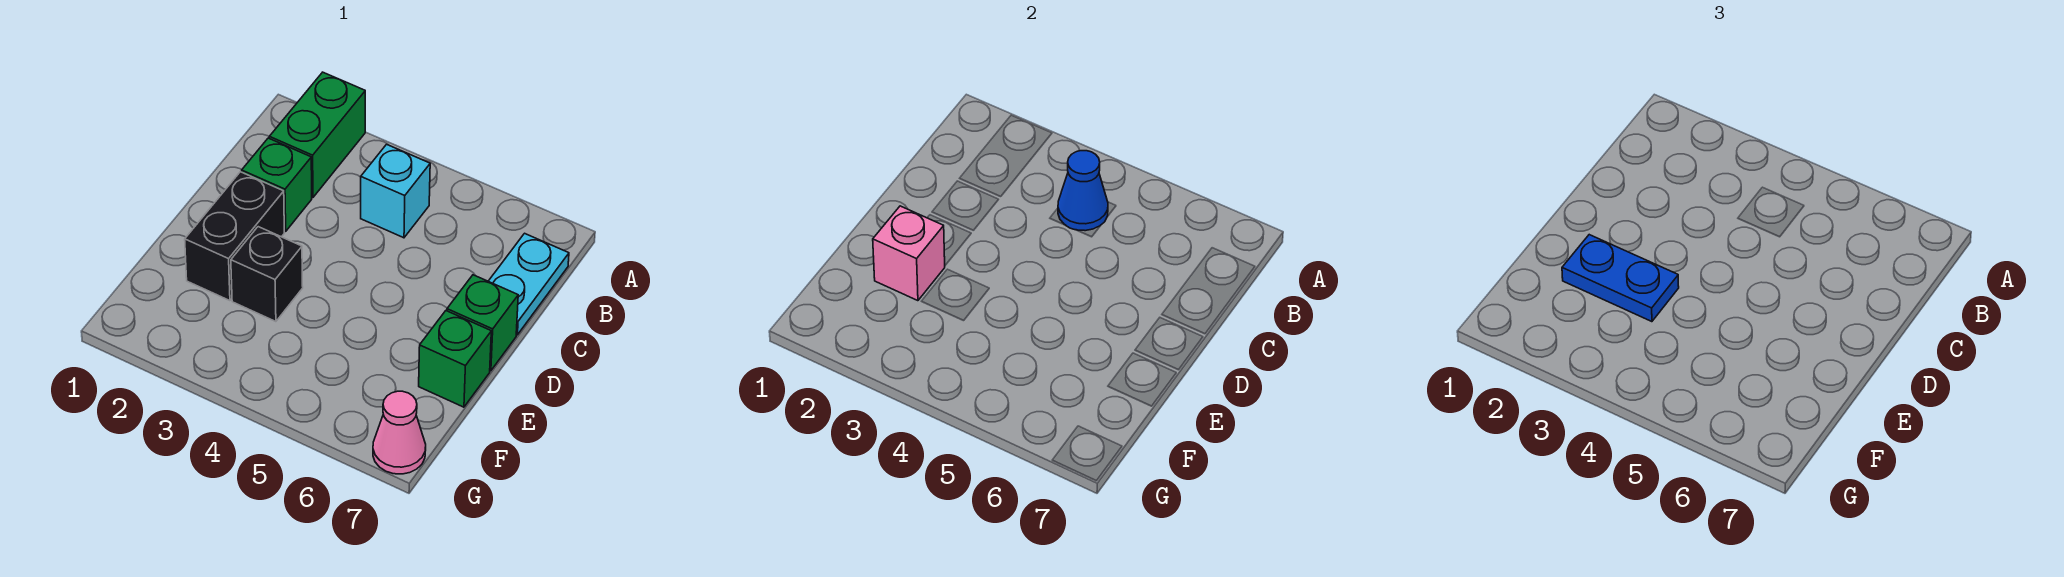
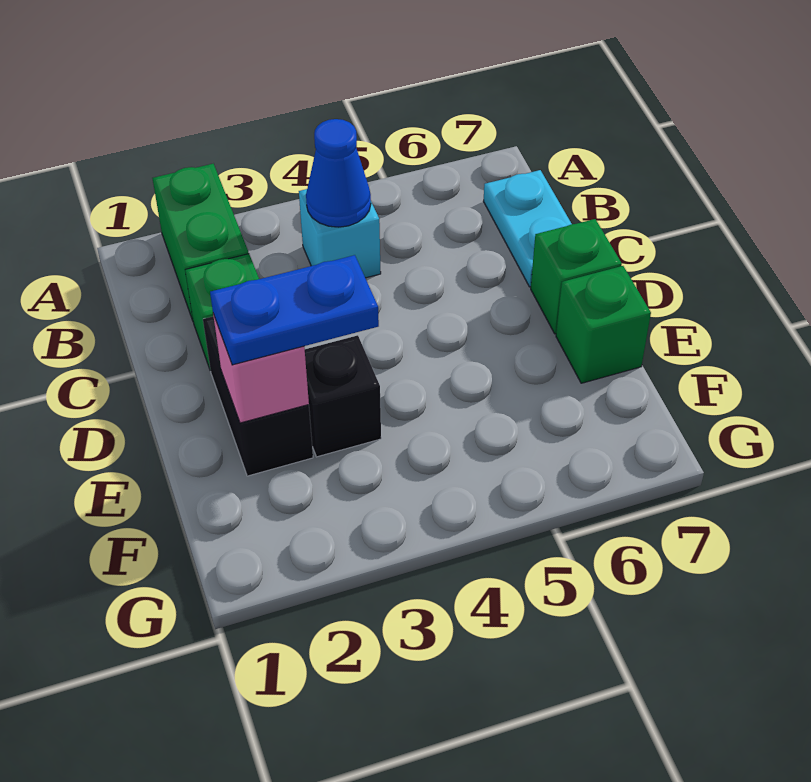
pink 1x1 cone [373,391,426,474] -> none

